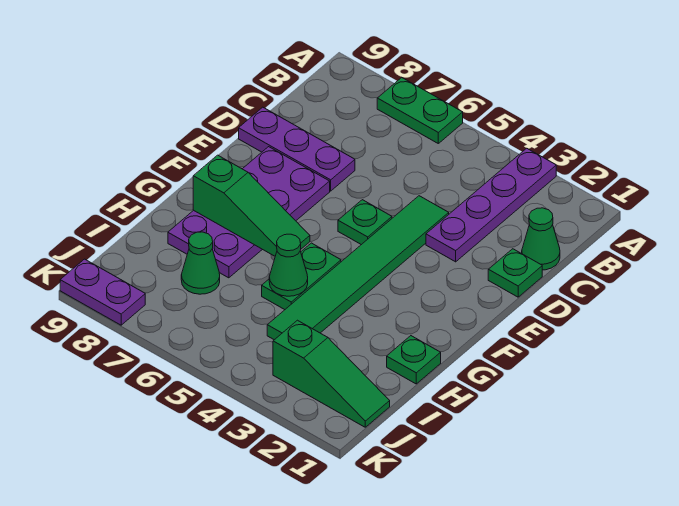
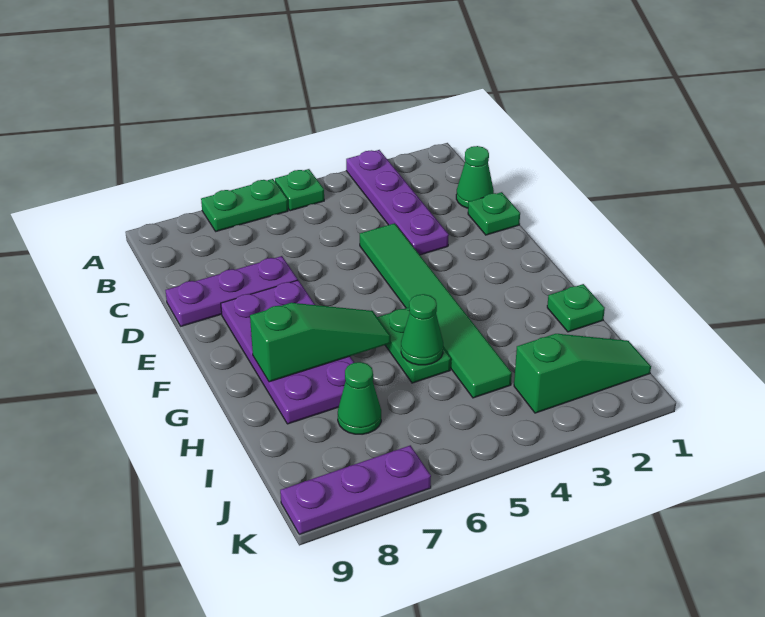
green 1x1 plate [338,200,392,245] -> green 1x1 plate moved to [275,169,324,211]
purple 1x2 plate [60,259,145,325] -> purple 1x3 plate [280,445,431,534]

